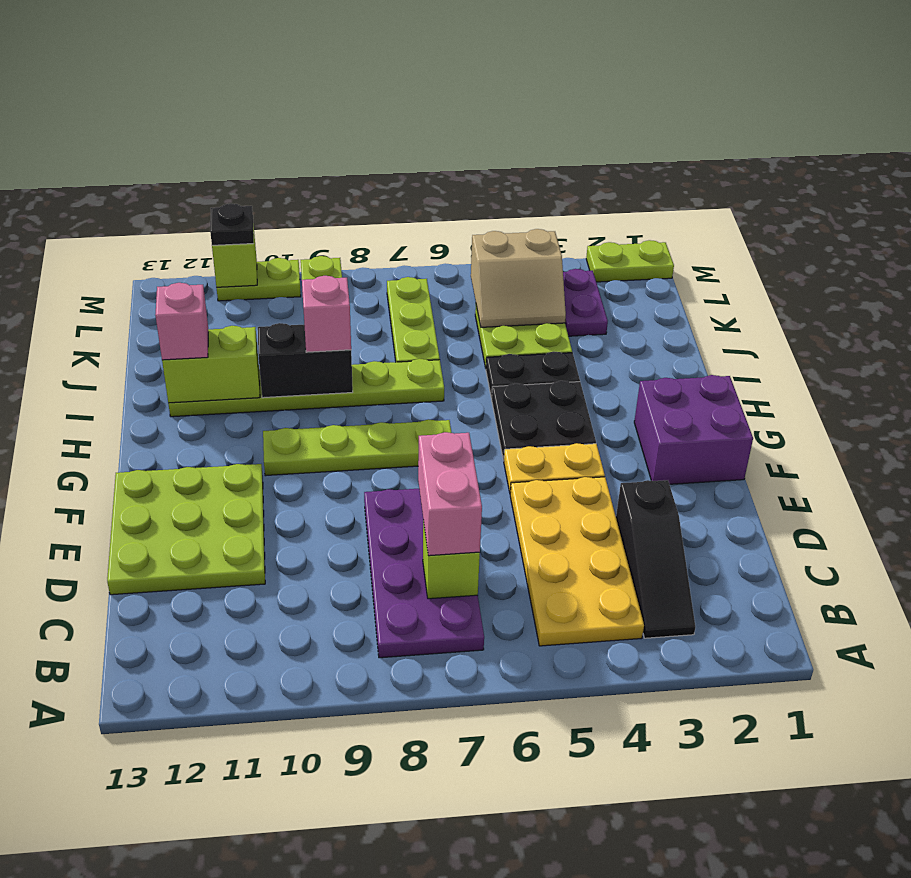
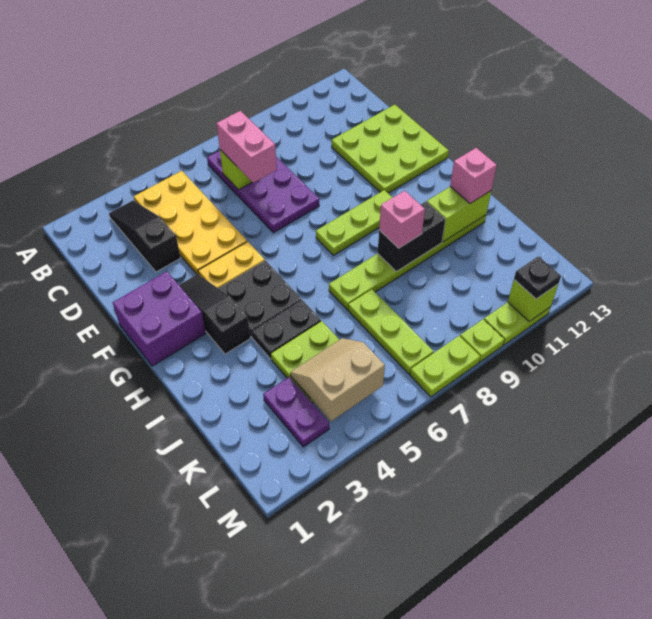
none -> black 1x3 slope [179,274,250,354]
lime 1x4 plate [263,419,452,476] -> lime 1x3 plate [316,190,393,255]
lime 1x2 plate [586,240,674,282] -> lime 1x2 plate moved to [410,336,480,397]

